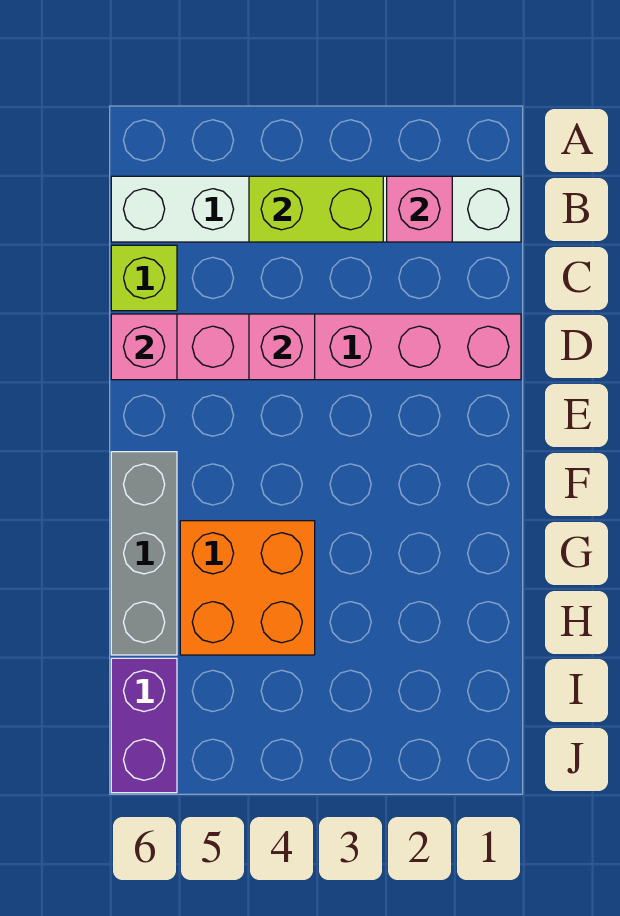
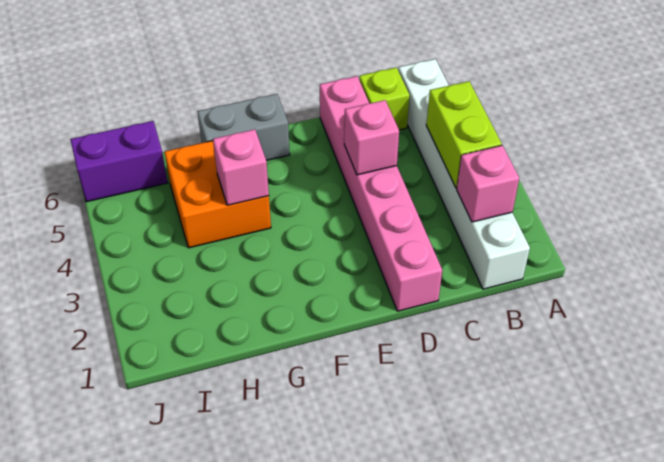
pink 1x1 brick [111,314,177,380] -> pink 1x1 brick moved to [213,129,269,205]
grey 1x3 brick [111,452,177,655] -> grey 1x2 brick [197,94,290,160]

